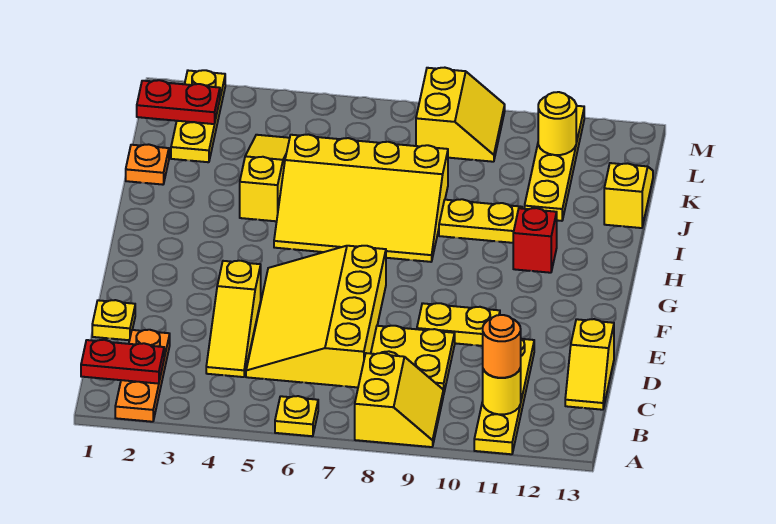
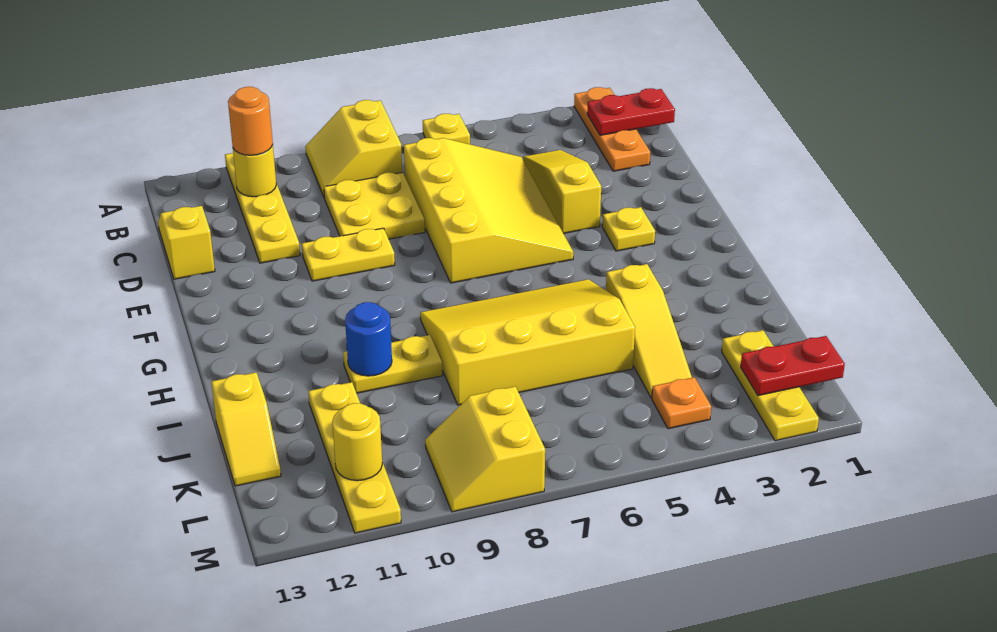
yellow 1x1 plate [92,300,135,340] -> yellow 1x1 plate moved to [602,207,655,251]
red 1x1 brick [513,208,557,273] -> none
none -> blue 1x1 round brick [345,302,392,376]
orange 1x1 plate [126,144,169,185] -> orange 1x1 plate moved to [652,377,711,429]

